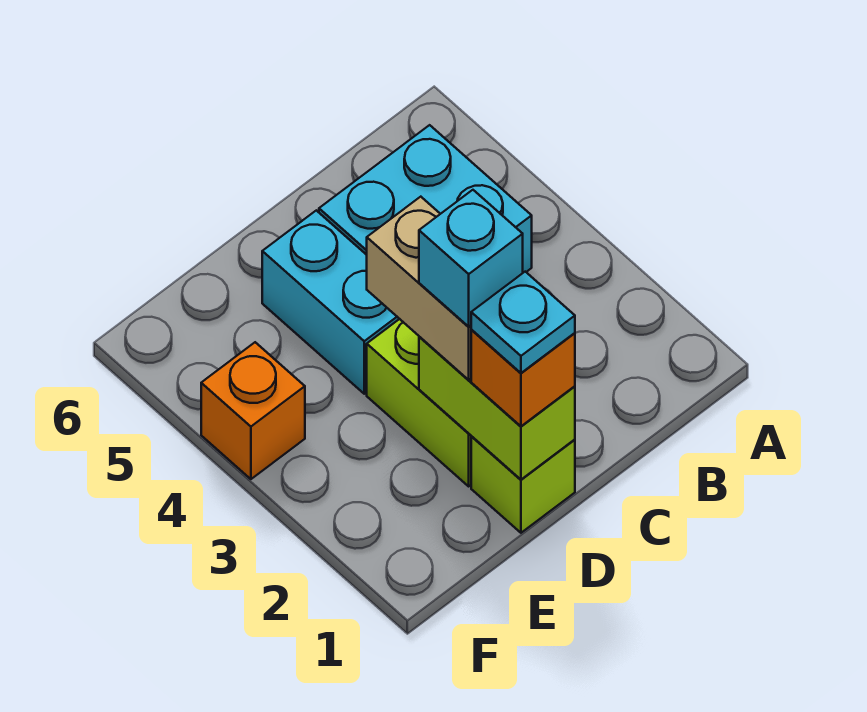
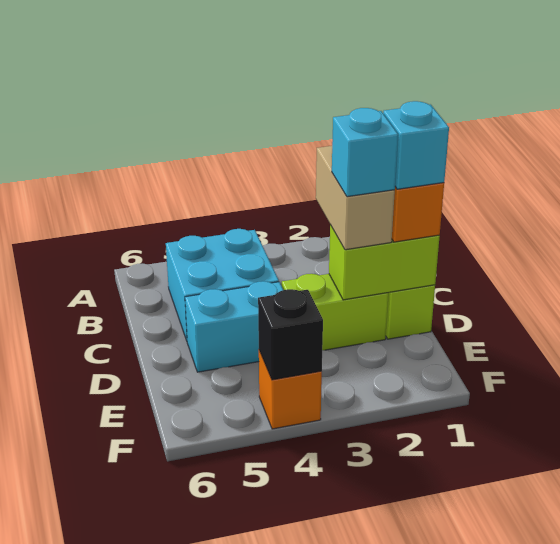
cyan 1x1 plate [471,272,575,373] -> cyan 1x1 brick [383,101,449,189]
tan 1x2 brick [367,197,472,380] -> tan 1x2 brick turned to [316,146,395,250]
none -> black 1x1 brick [258,289,323,380]

